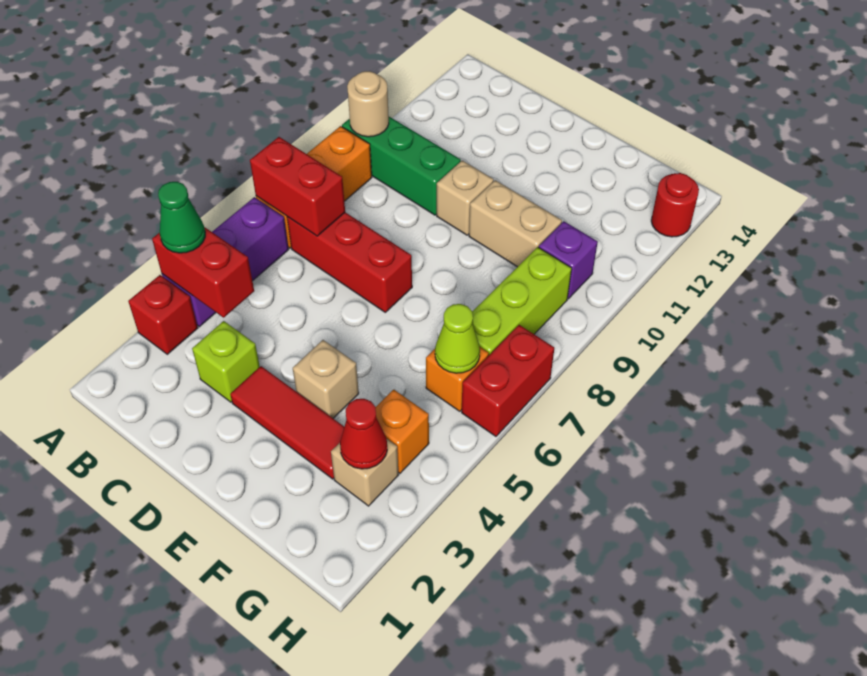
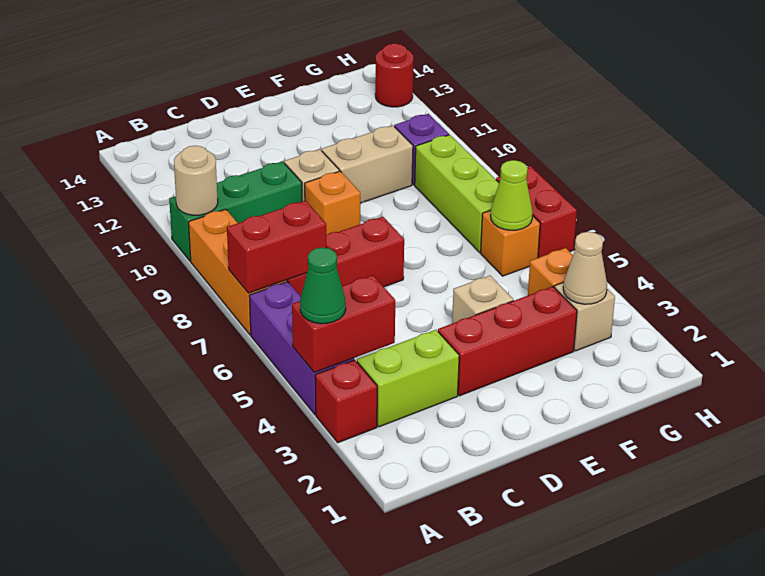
lime 1x1 brick [192,321,260,402] -> lime 1x2 brick [357,330,459,427]
red 1x3 tile [230,366,344,479] -> red 1x3 brick [438,286,577,396]
none -> orange 1x1 brick [305,171,360,235]
red 1x1 cone [340,399,387,469] -> tan 1x1 cone [563,232,607,304]

